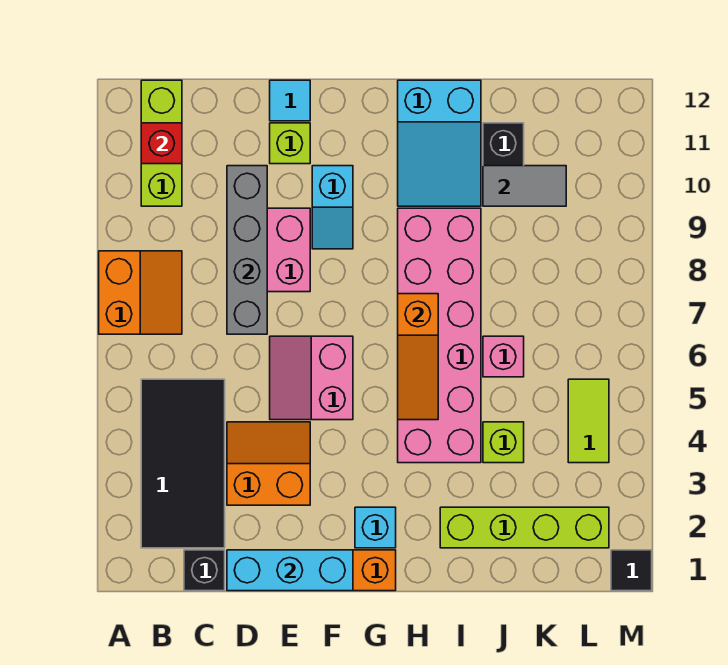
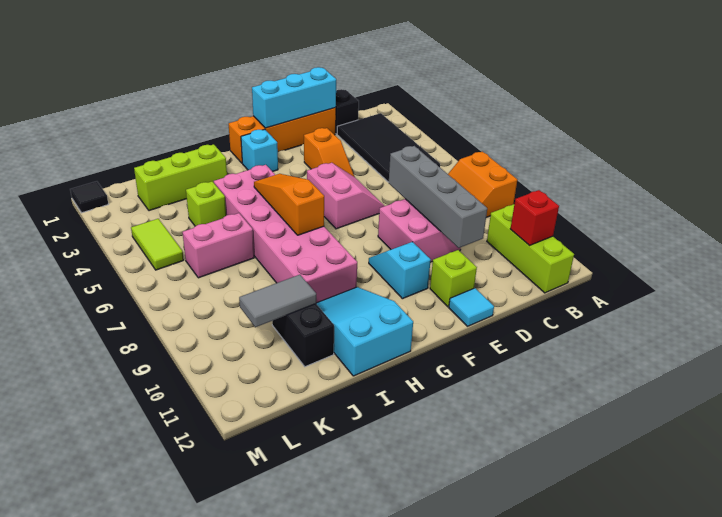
orange 2x2 slope [227,422,310,505] -> orange 1x2 slope [304,128,354,177]
lime 1x4 brick [440,507,609,548] -> lime 1x3 brick [134,144,227,211]
pink 1x1 brick [483,336,524,377] -> pink 1x2 brick [183,213,254,278]

